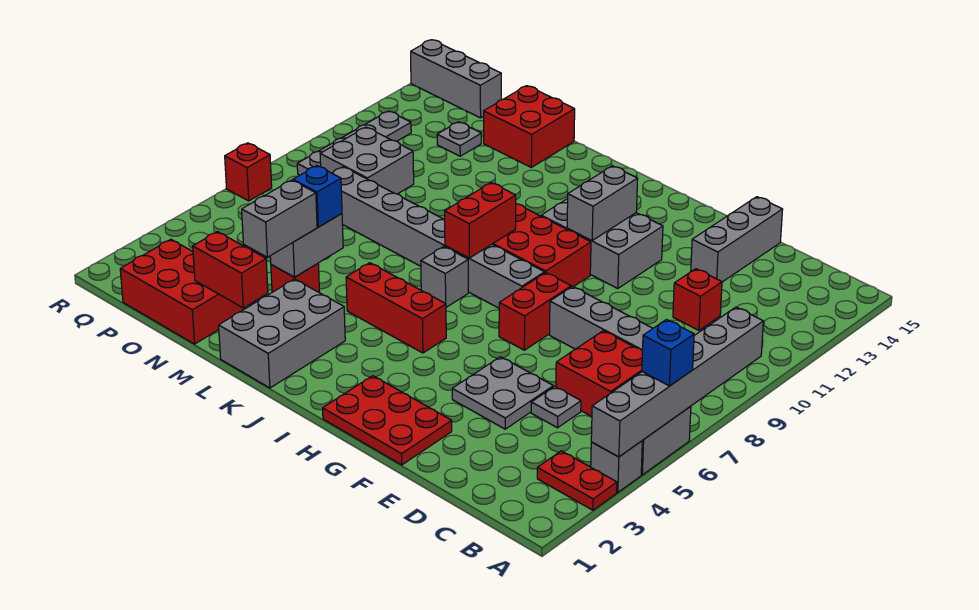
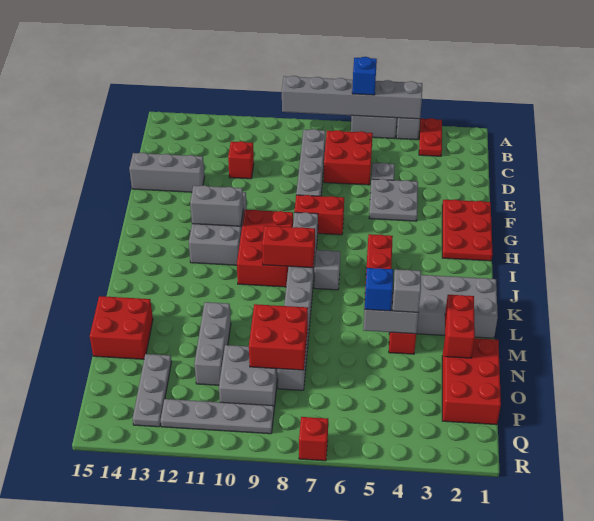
grey 1x2 brick [242,180,317,257] -> grey 1x1 brick [392,269,421,312]
none -> red 2x2 brick [249,304,308,370]
grey 1x1 plate [437,122,481,156] -> grey 1x3 plate [133,354,171,427]
grey 1x3 brick [411,40,501,118] -> grey 1x3 brick moved to [194,302,231,385]

